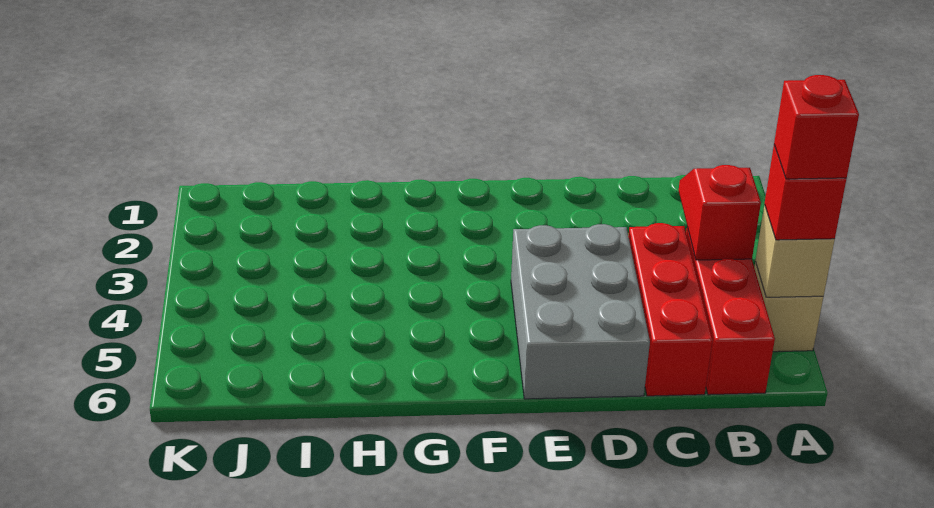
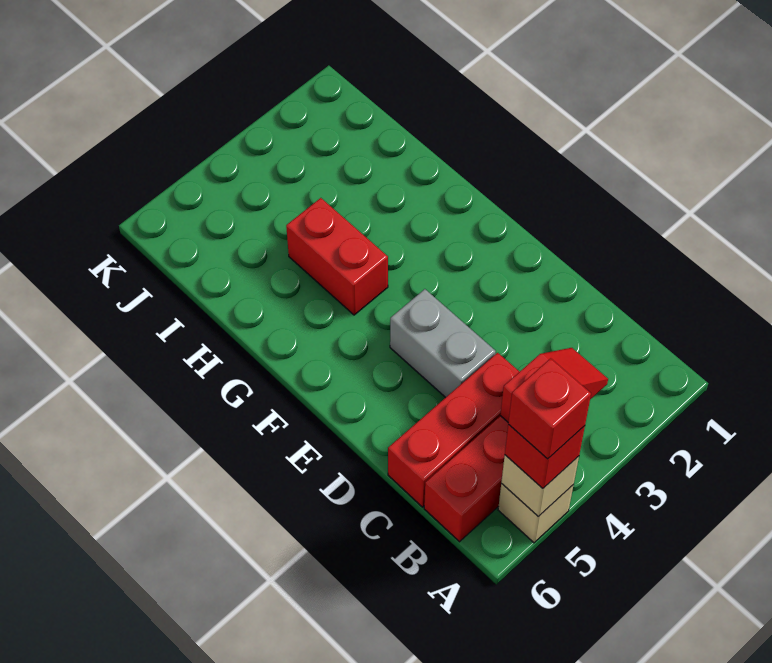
grey 2x3 brick [511,224,650,399] -> grey 1x2 brick [390,289,496,398]
none -> red 1x2 brick [286,198,388,315]

